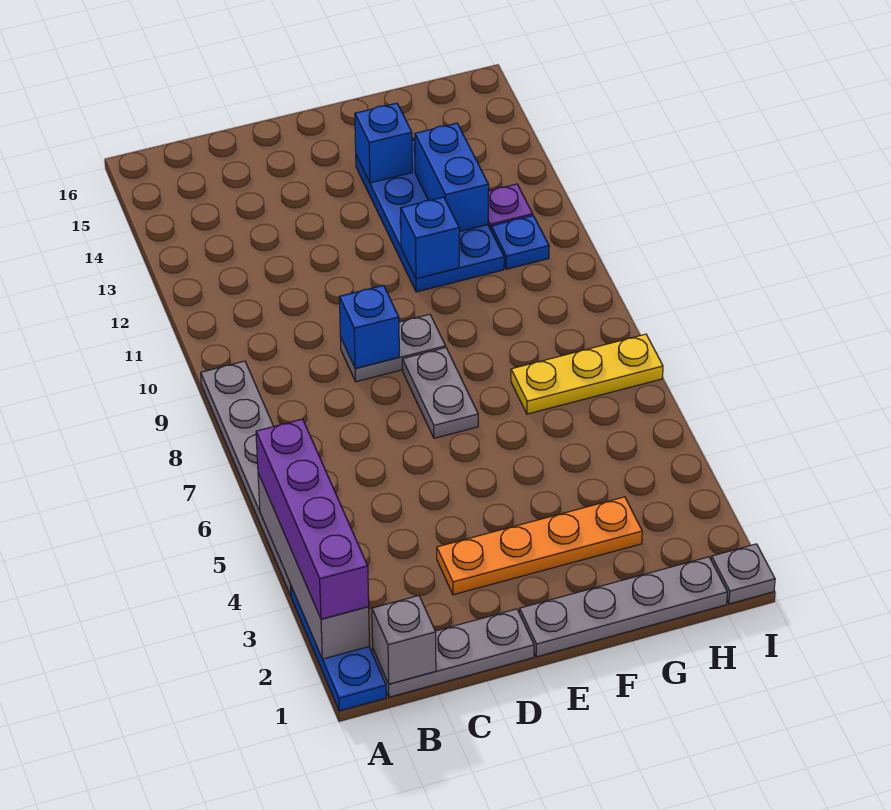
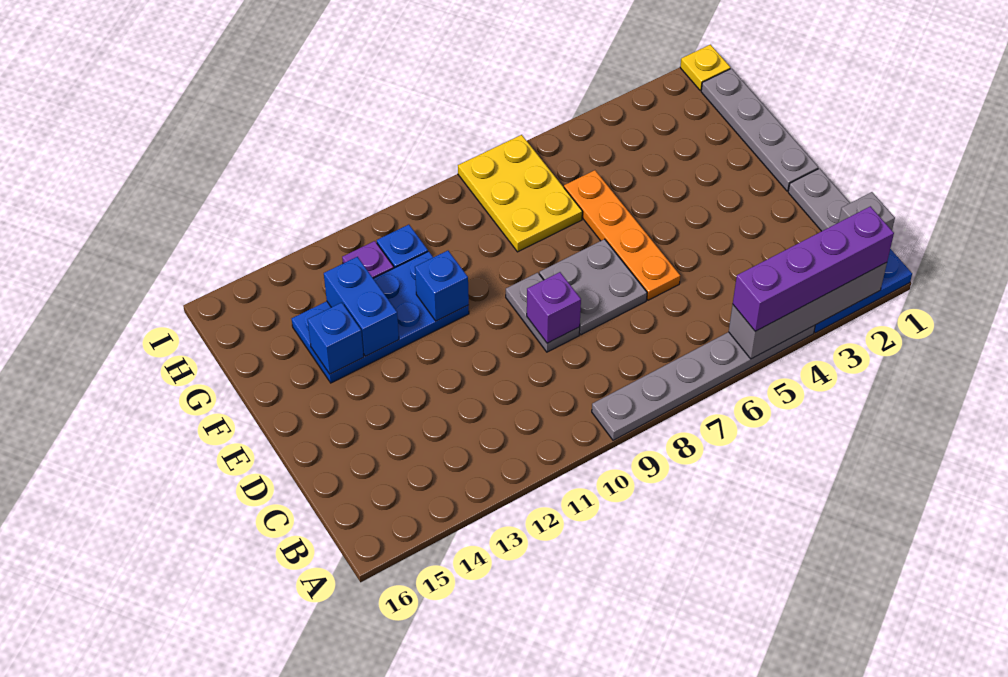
orange 1x4 plate [437,497,642,595] -> orange 1x4 plate moved to [564,170,680,300]
blue 1x1 brick [339,285,399,368] -> purple 1x1 brick [527,272,581,343]
grey 1x2 plate [402,348,478,438] -> grey 2x2 plate [539,239,647,335]
yellow 1x3 plate [511,334,663,414] -> yellow 2x3 plate [458,135,582,252]
blue 1x2 brick [415,123,489,232] -> blue 1x2 brick turned to [324,257,399,356]
grey 1x1 plate [711,544,775,604] -> yellow 1x1 plate [680,45,731,91]

